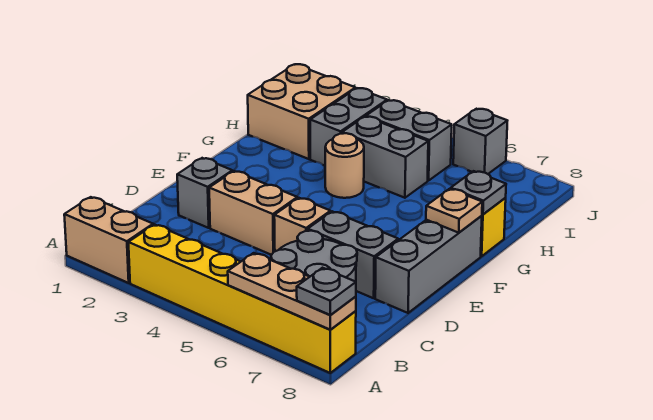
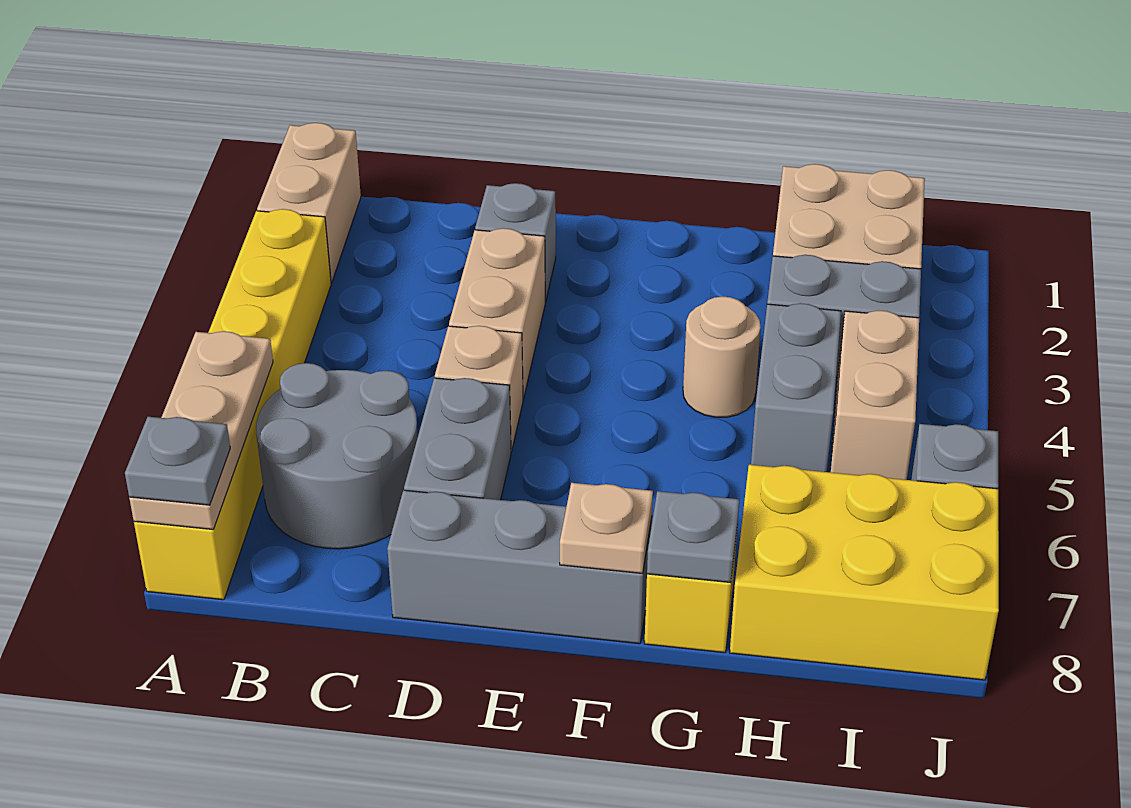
none -> yellow 2x3 brick [730,465,999,680]
grey 1x2 brick [366,100,452,181] -> tan 1x2 brick [830,311,919,480]

